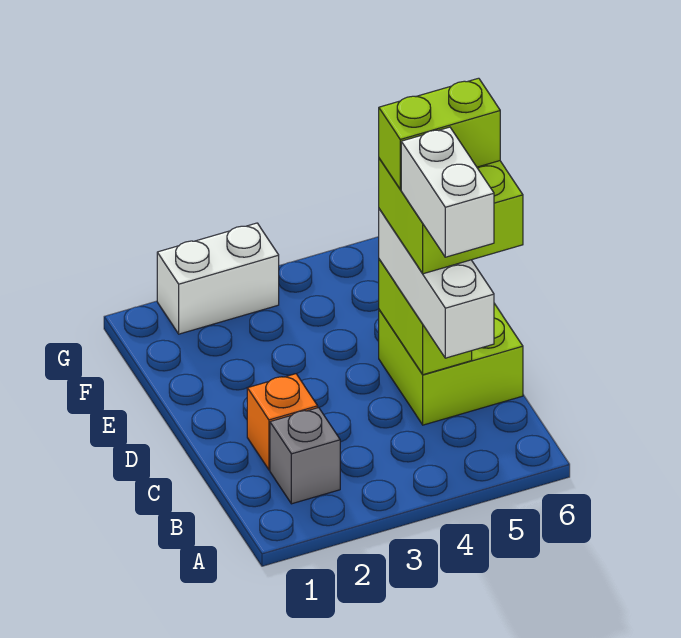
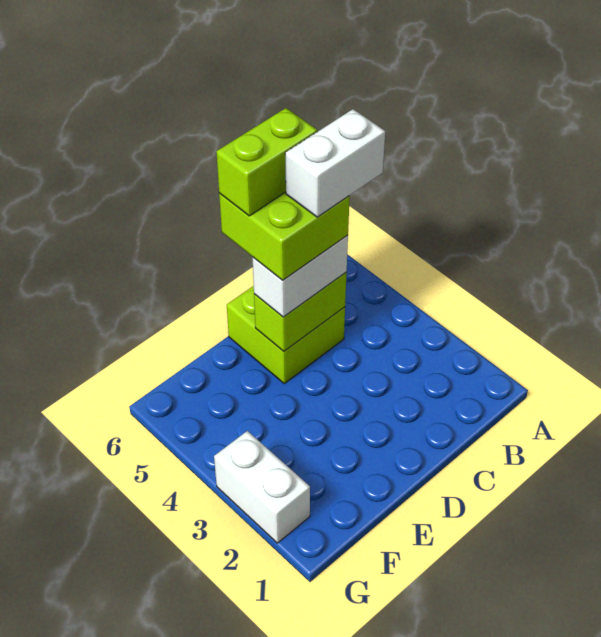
grey 1x1 brick [270,408,340,504] -> none
white 1x3 brick [379,209,494,358] -> white 1x2 brick [253,235,348,317]
orange 1x1 brick [247,374,318,470] -> none
lime 1x2 brick [379,78,500,189] -> lime 1x2 brick turned to [216,108,317,216]

